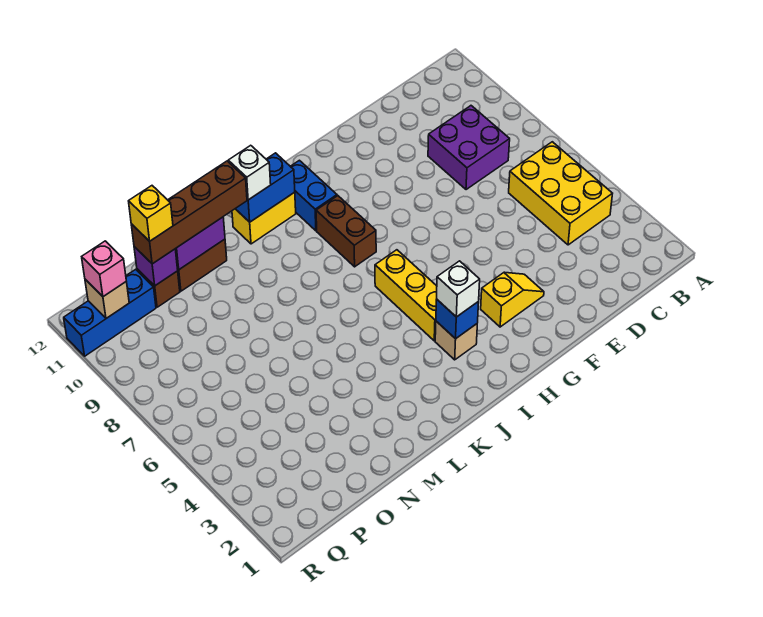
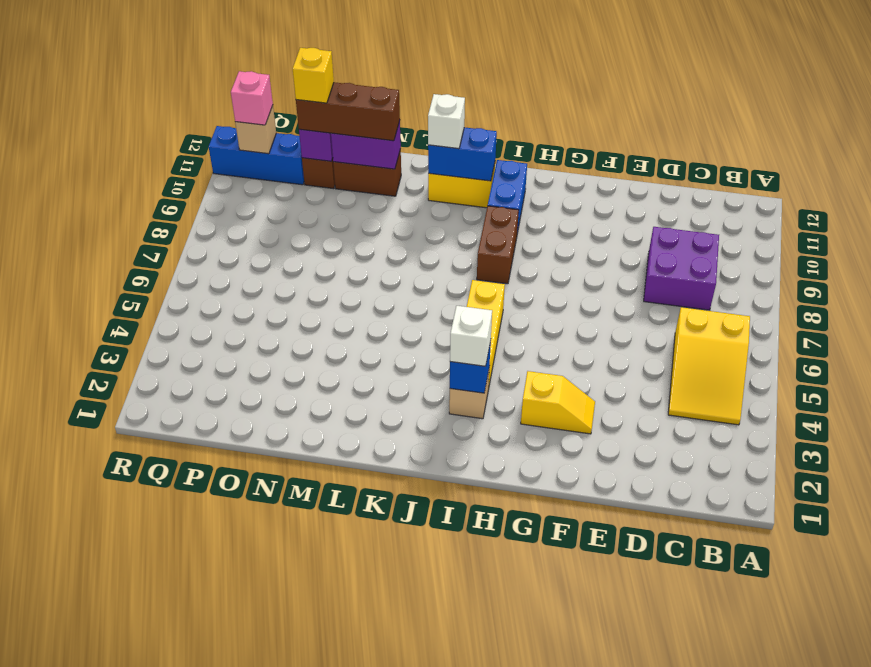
yellow 2x3 brick [509,142,613,245] -> yellow 2x3 slope [668,307,750,425]
brown 1x4 brick [131,161,247,264] -> brown 1x3 brick [296,82,400,141]

